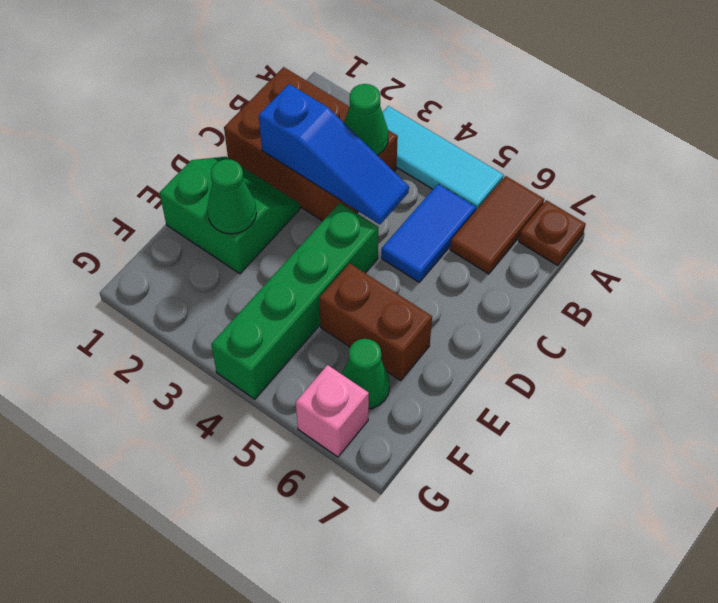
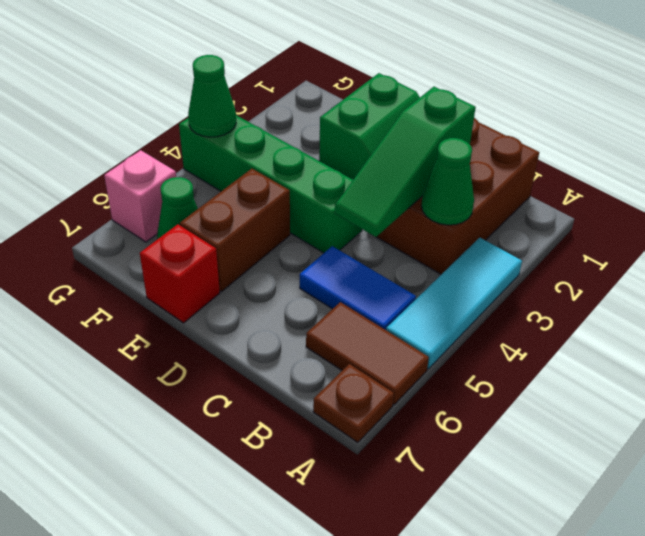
blue 1x3 slope [259,84,409,225] -> green 1x3 slope [335,87,476,237]
green 1x1 cone [207,159,257,234] -> green 1x1 cone moved to [188,55,236,137]
none -> red 1x1 brick [140,224,220,323]

